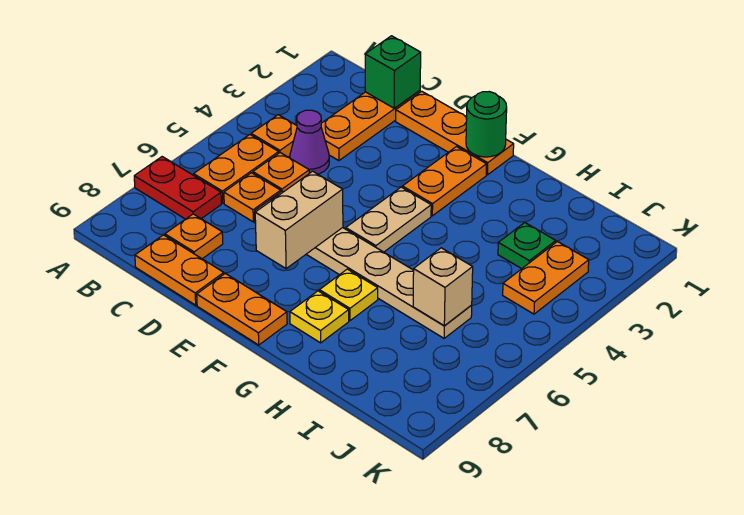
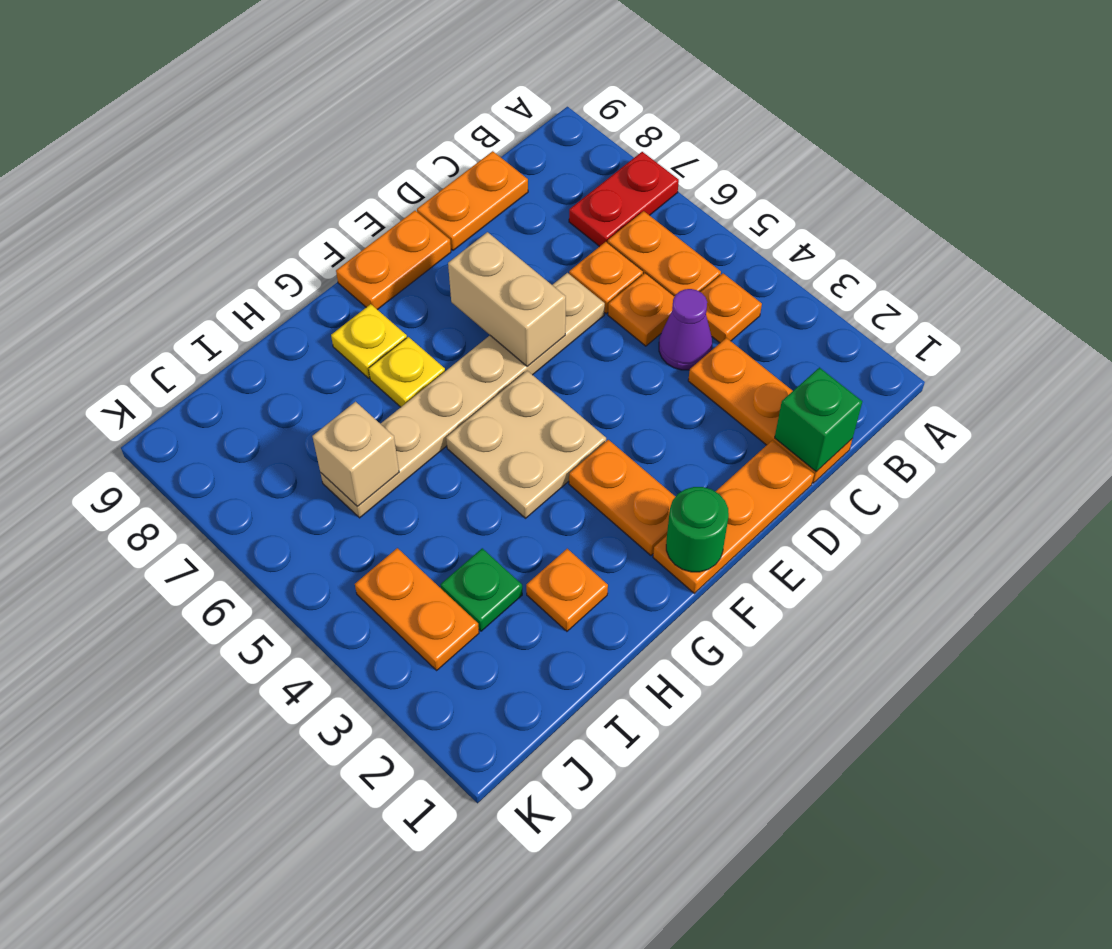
orange 1x1 plate [165,214,223,259] -> orange 1x1 plate moved to [526,549,608,631]
tan 1x2 plate [346,187,431,252] -> tan 2x2 plate [446,371,606,518]

